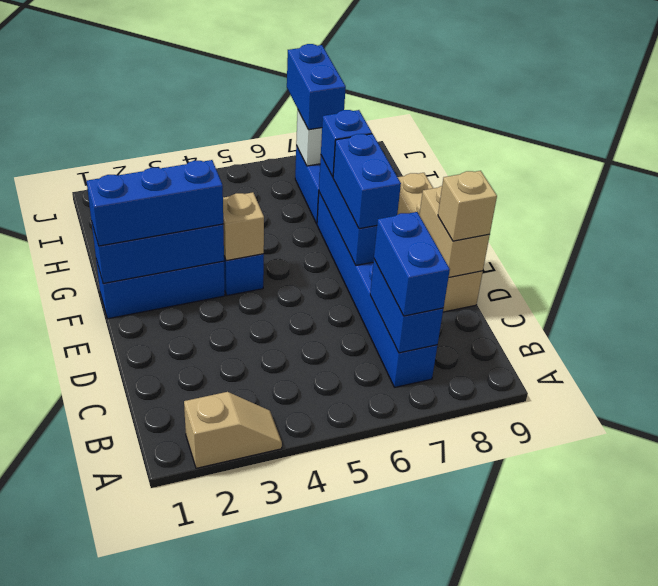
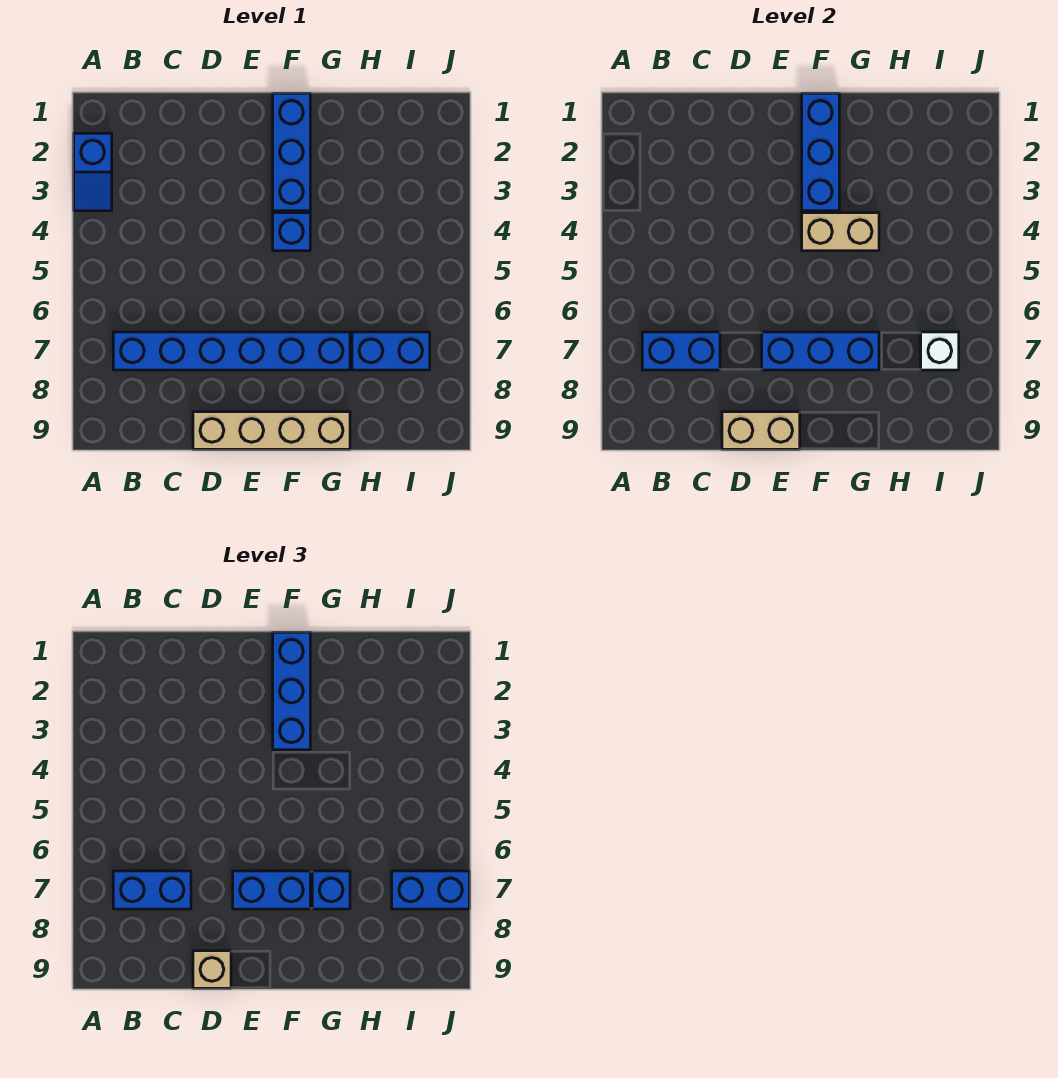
tan 1x2 slope [184,392,282,468] -> blue 1x2 slope [74,133,112,211]
tan 1x1 brick [223,192,264,261] -> tan 1x2 brick [802,213,879,251]

